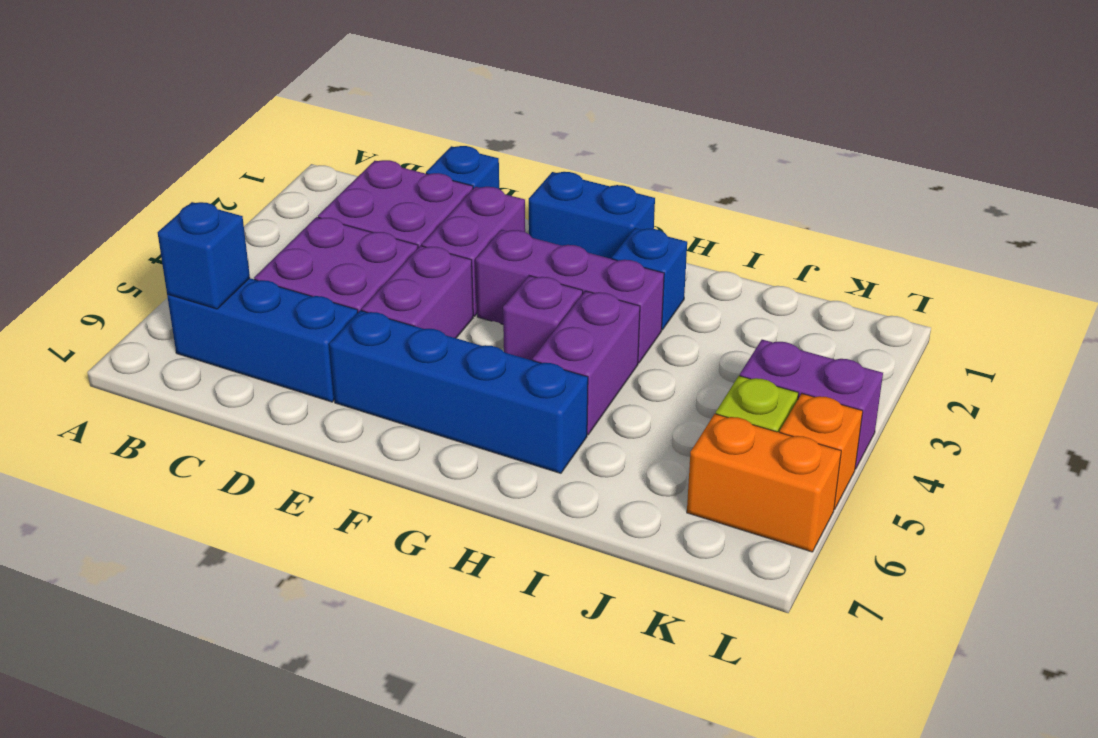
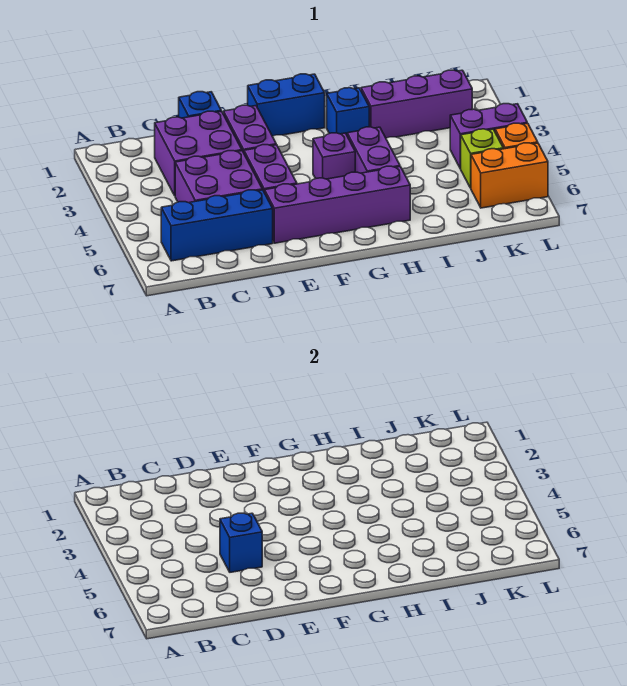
blue 1x1 brick [158,202,250,309] -> blue 1x1 brick moved to [220,513,262,572]
blue 1x4 brick [330,310,588,473] -> purple 1x4 brick [265,166,410,243]
purple 1x3 brick [476,230,664,363] -> purple 1x3 brick moved to [361,70,472,138]

